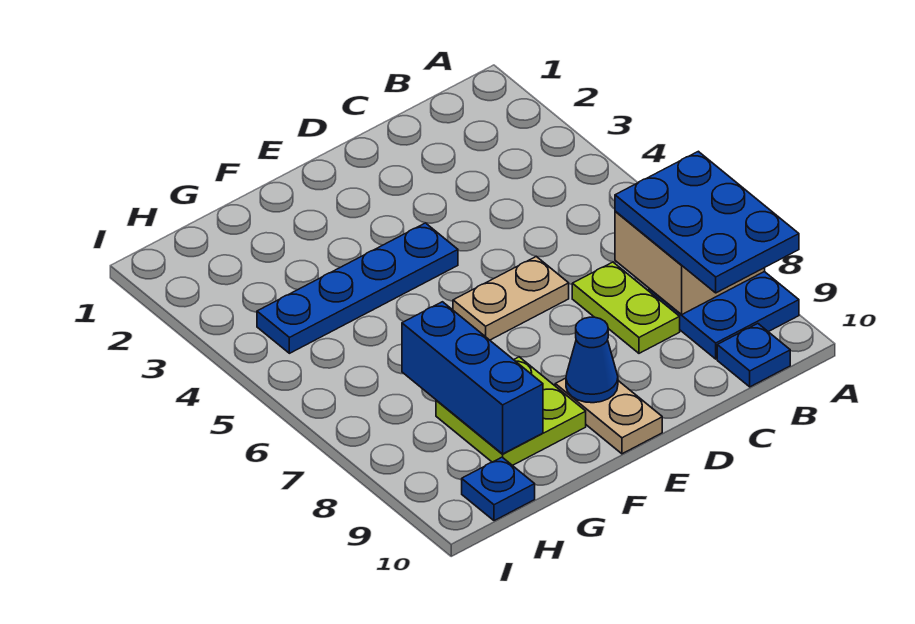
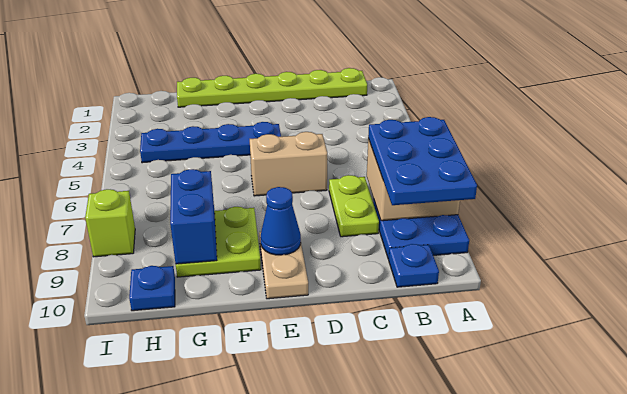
none -> lime 1x6 plate [177,68,367,107]
tan 1x2 plate [453,256,569,340] -> tan 1x2 brick [250,132,327,196]
blue 1x3 brick [402,302,543,454] -> blue 1x2 brick [170,169,217,264]
none -> lime 1x1 brick [85,189,135,257]

